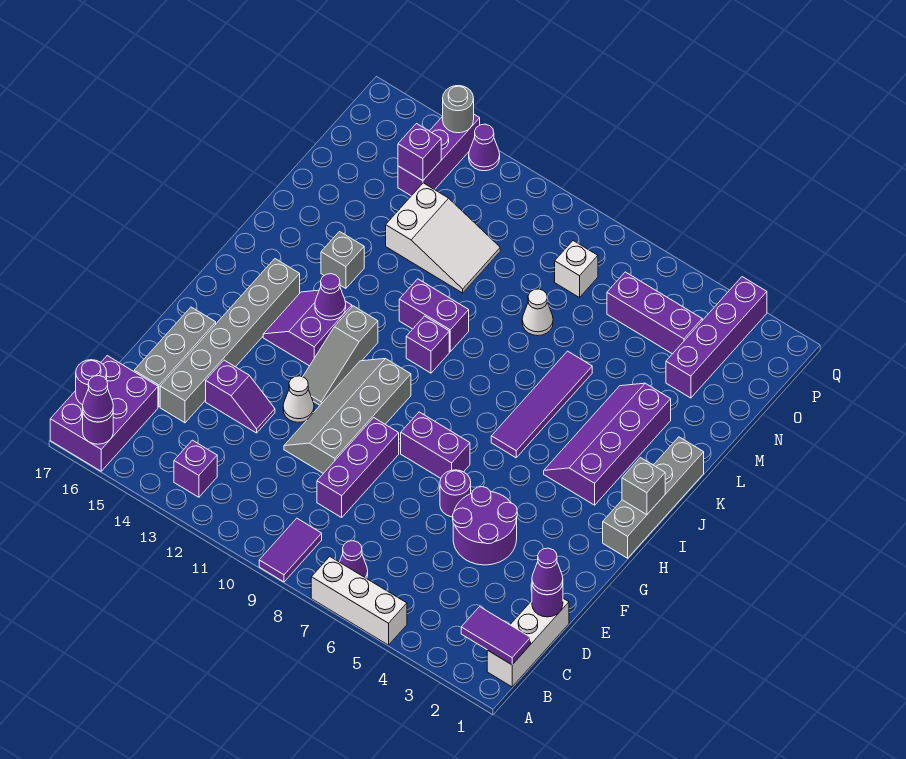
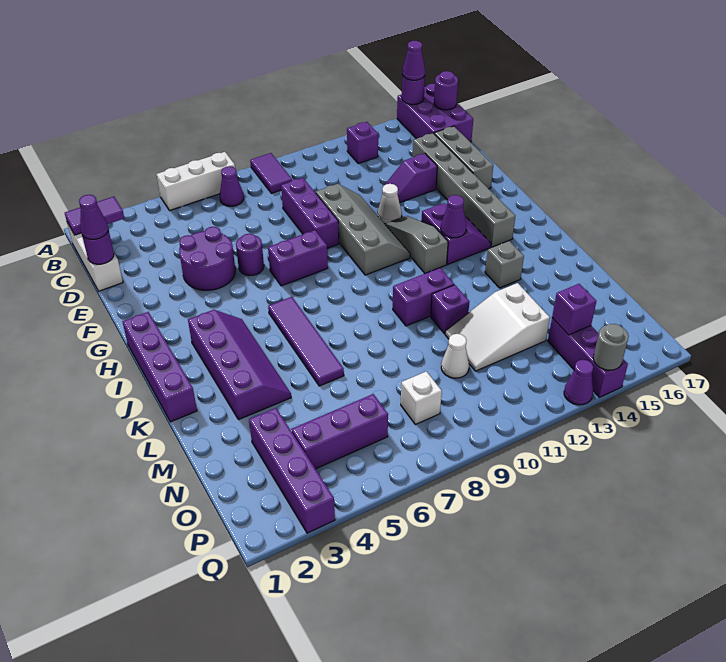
grey 1x4 brick [603,437,704,558] -> purple 1x4 brick [123,312,197,422]
grey 1x1 brick [622,458,665,515] -> none
purple 1x1 brick [406,316,449,373] -> purple 1x1 brick moved to [431,285,470,334]
white 1x1 cone [522,289,553,336] -> white 1x1 cone moved to [441,334,469,378]

